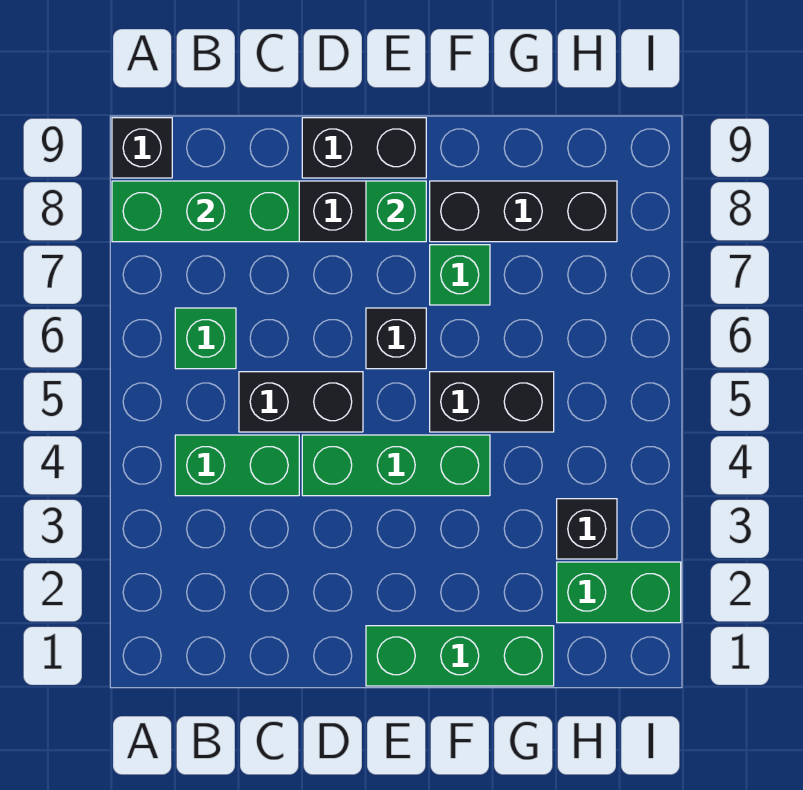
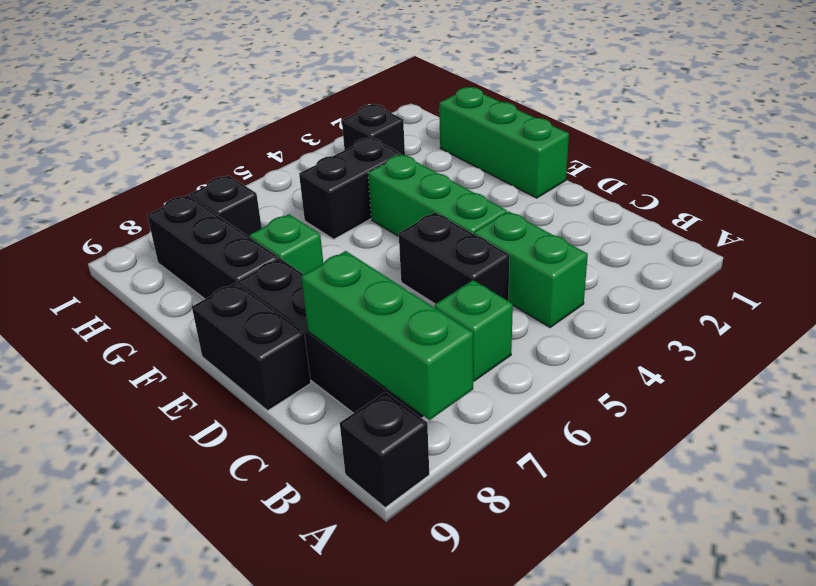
black 1x1 brick [366,308,426,369] -> black 1x1 brick moved to [190,175,262,237]
green 1x1 brick [366,181,426,242] -> none
black 1x2 brick [430,372,554,432] -> black 1x2 brick turned to [299,137,401,239]
green 1x2 brick [557,562,681,623] -> none

